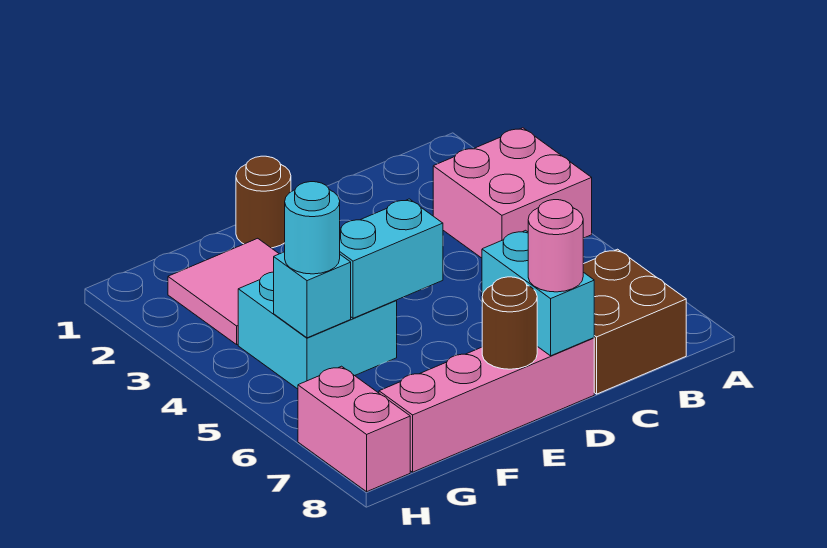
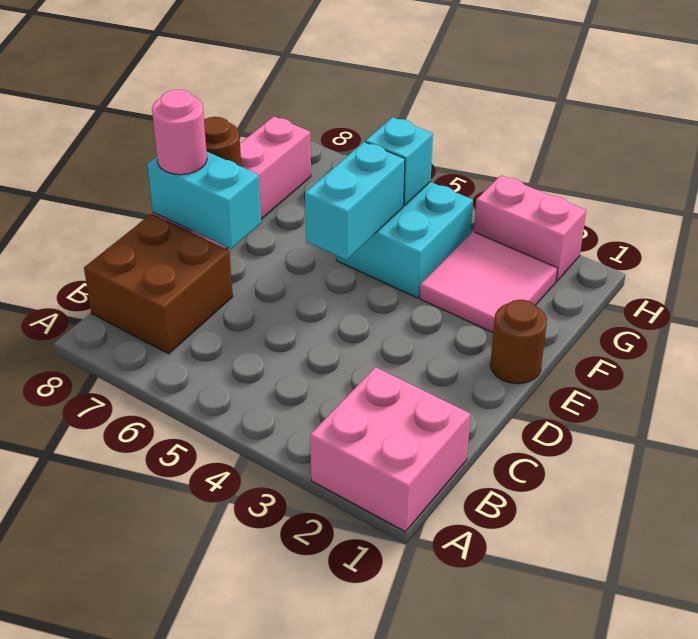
pink 2x2 brick [433,128,592,258] -> pink 2x2 brick moved to [310,367,470,532]
cyan 1x1 round brick [285,182,340,274] -> none
pink 1x2 brick [298,366,410,492] -> pink 1x2 brick moved to [474,175,586,281]

